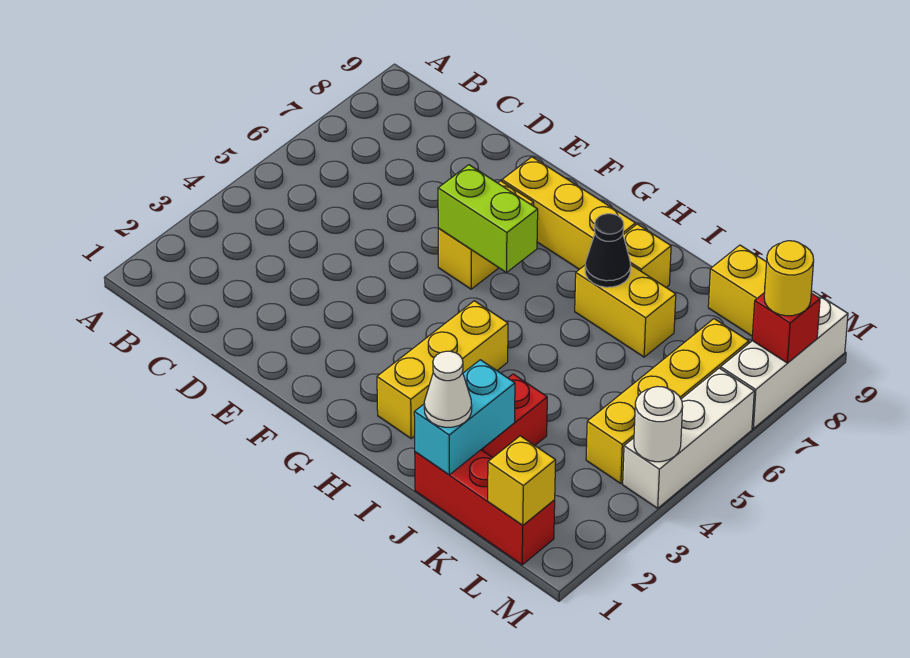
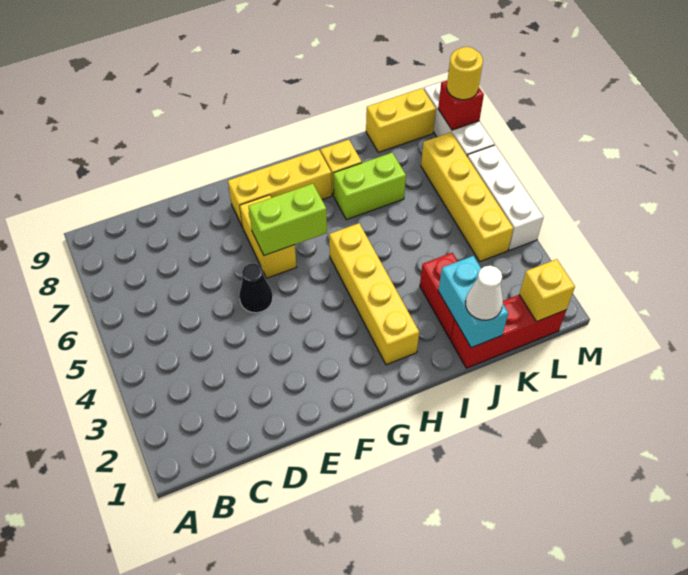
yellow 1x3 brick [377,301,508,439] -> yellow 1x4 brick [329,223,419,365]
yellow 1x2 brick [575,265,676,357] -> lime 1x2 brick [333,153,406,220]
black 1x1 cone [585,214,631,287] -> black 1x1 cone moved to [239,263,273,313]
white 1x1 round brick [634,386,683,462] -> none

